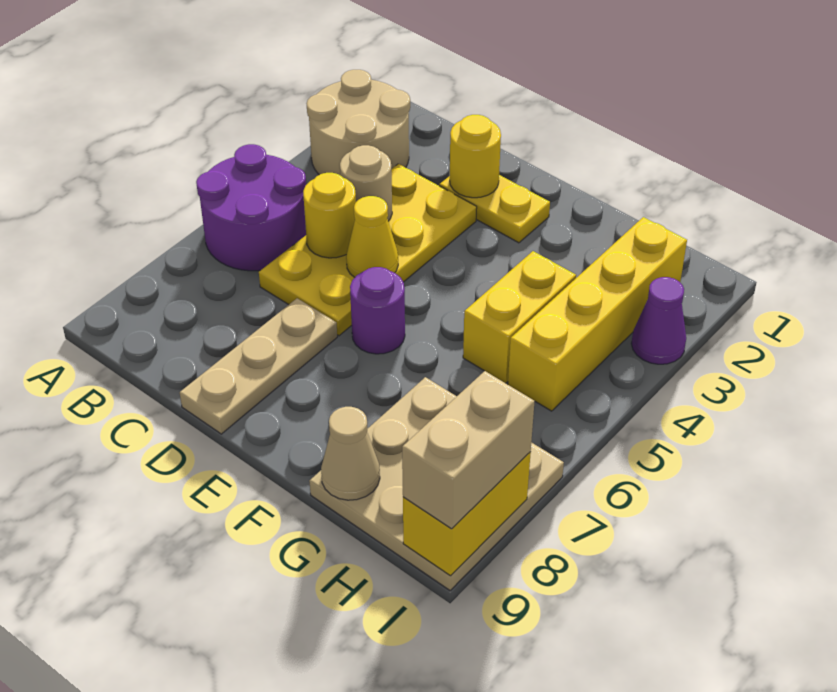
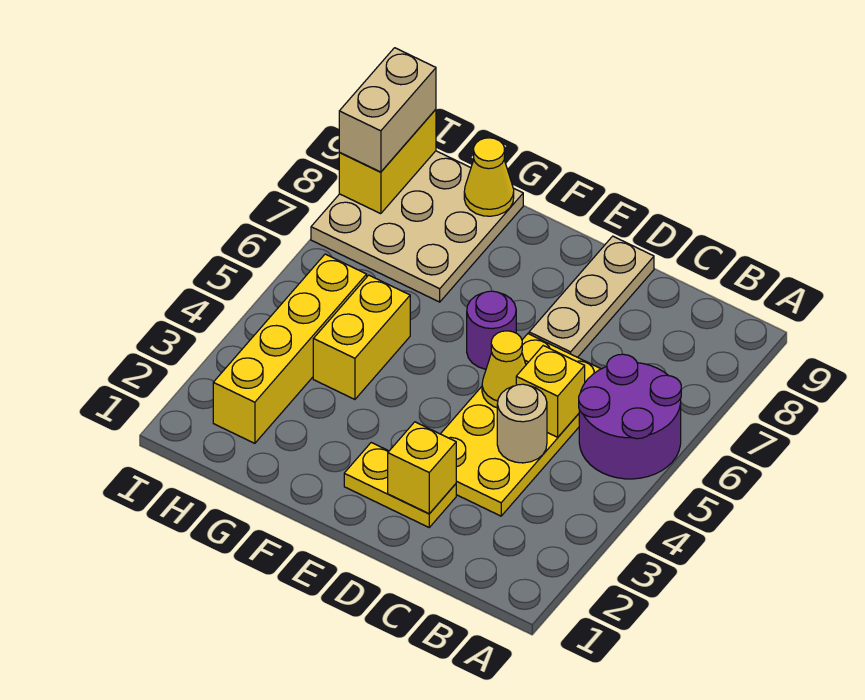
tan 2x2 round brick [306,70,410,175] -> none
yellow 1x1 round brick [303,173,356,258] -> yellow 1x1 brick [516,346,585,437]
yellow 1x1 round brick [450,115,501,198] -> yellow 1x1 brick [388,422,456,514]
tan 1x1 cone [321,407,380,500] -> yellow 1x1 cone [464,138,514,216]
purple 1x1 cone [631,277,686,364] -> none

